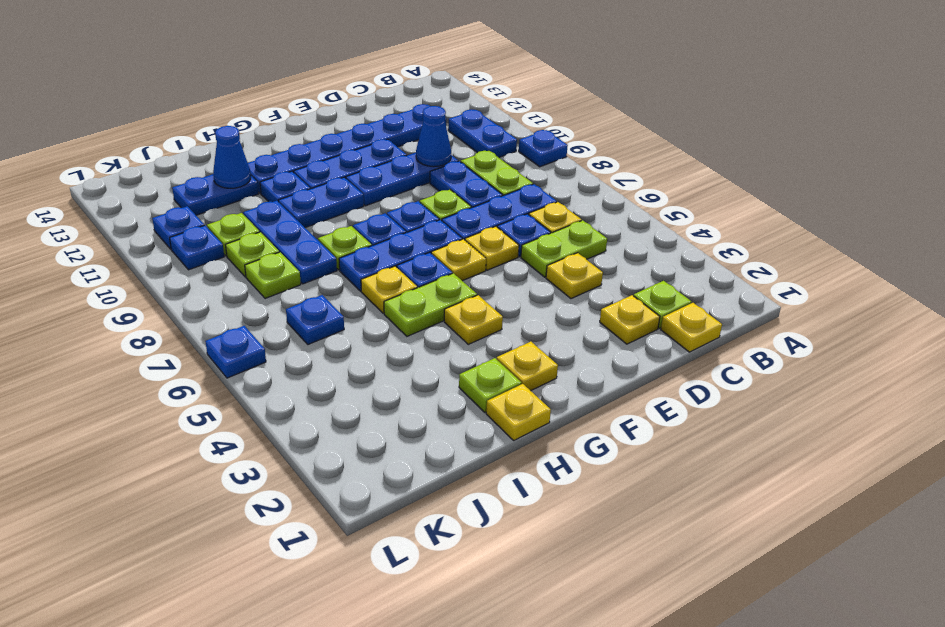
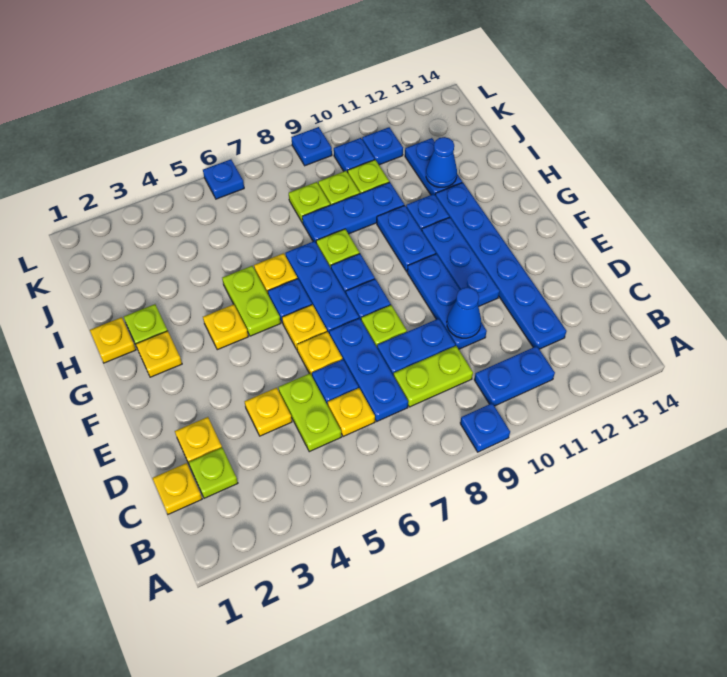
blue 1x1 plate [286,295,344,344] -> blue 1x1 plate moved to [291,127,332,166]

